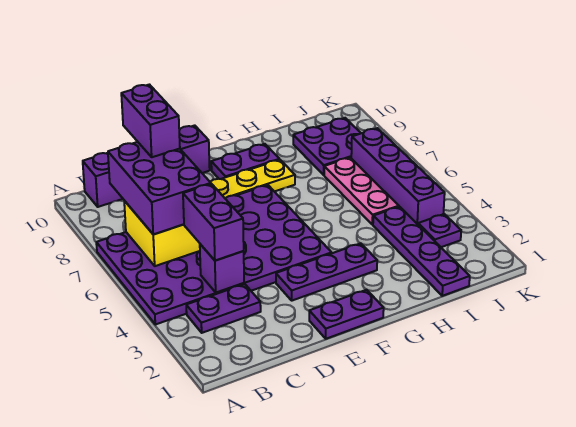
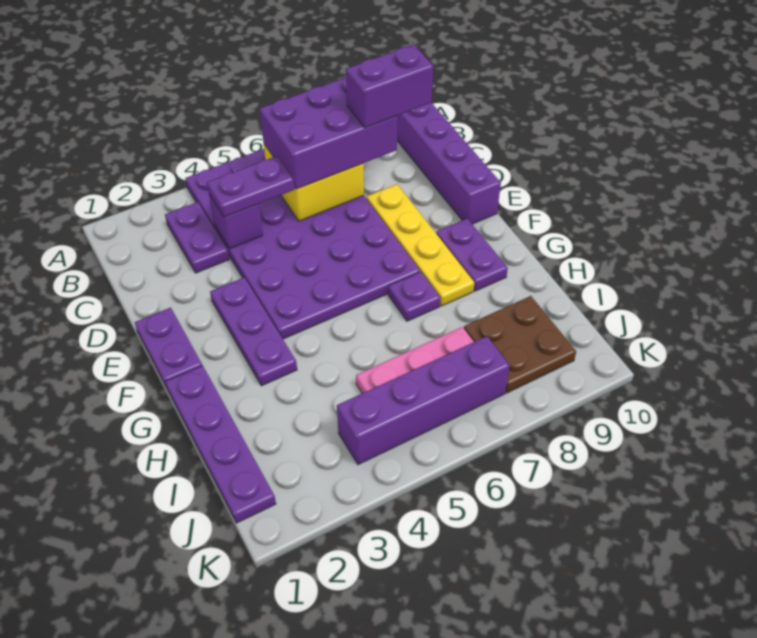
purple 1x2 brick [183,184,244,261] -> purple 1x2 plate [207,156,294,217]
purple 1x4 plate [373,207,470,296] -> purple 1x4 plate turned to [166,365,276,523]
purple 2x2 plate [293,118,361,175] -> brown 2x2 plate [464,296,576,393]
purple 1x1 plate [418,214,461,247] -> purple 1x1 plate moved to [388,272,440,321]

